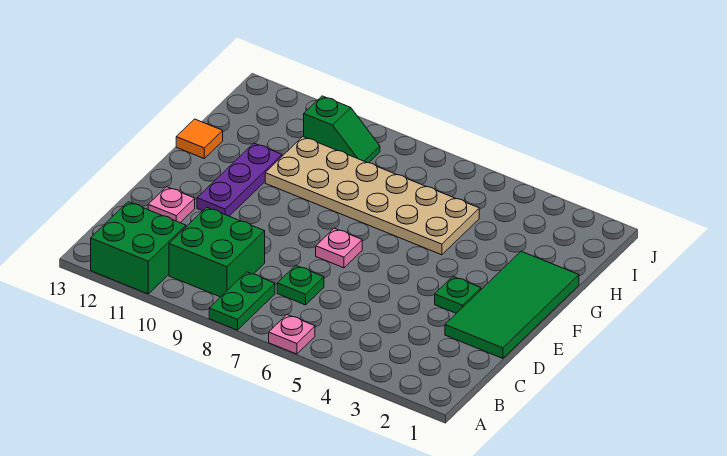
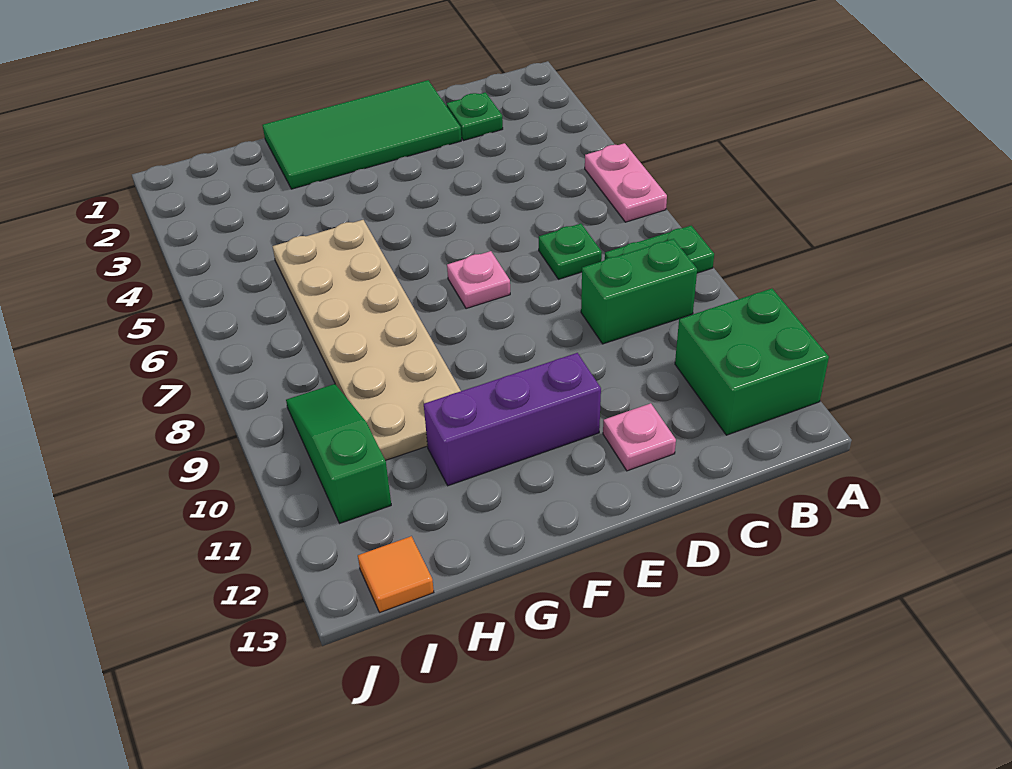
pink 1x1 plate [269,315,315,354] -> pink 1x2 plate [585,143,667,222]
green 2x2 brick [169,207,265,297] -> green 1x2 brick [581,239,697,344]
green 1x1 plate [435,277,481,313] -> green 1x1 plate moved to [447,92,503,141]
purple 1x3 plate [197,143,282,216] -> purple 1x3 brick [424,353,601,486]
orange 1x1 tile [176,119,223,158] -> orange 1x1 tile moved to [358,536,434,612]
green 1x2 slope [303,96,380,163] -> green 1x3 slope [286,384,391,523]

